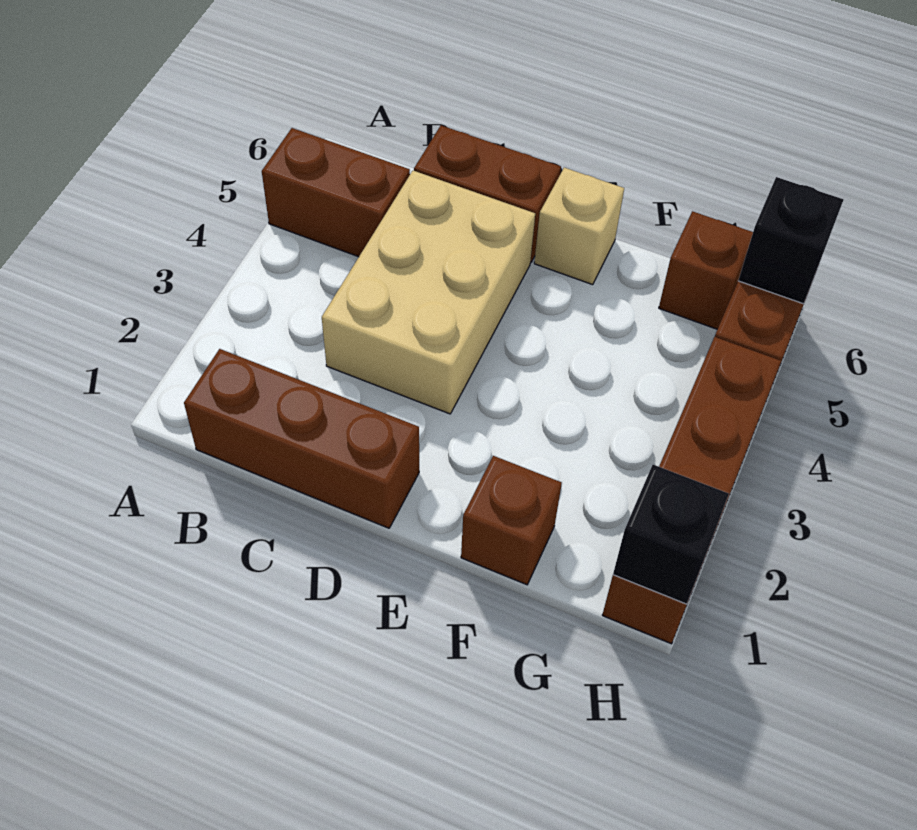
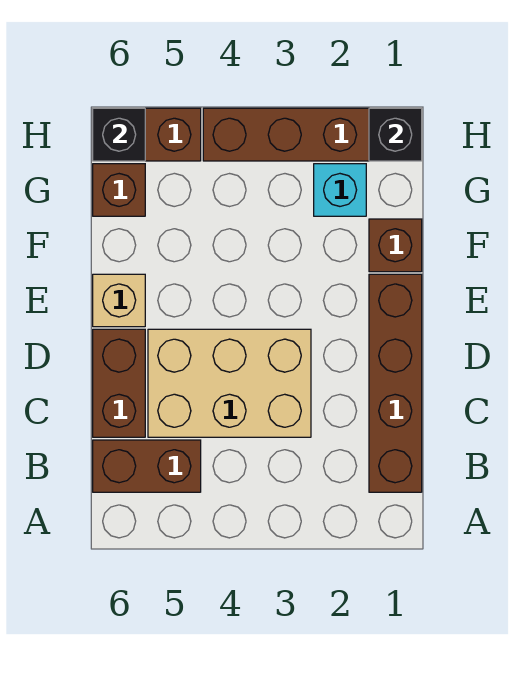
brown 1x2 brick [262,128,410,257] -> brown 1x2 brick turned to [93,440,201,492]
brown 1x3 brick [184,349,419,528] -> brown 1x4 brick [369,274,422,492]
none -> cyan 1x1 brick [314,164,366,216]

